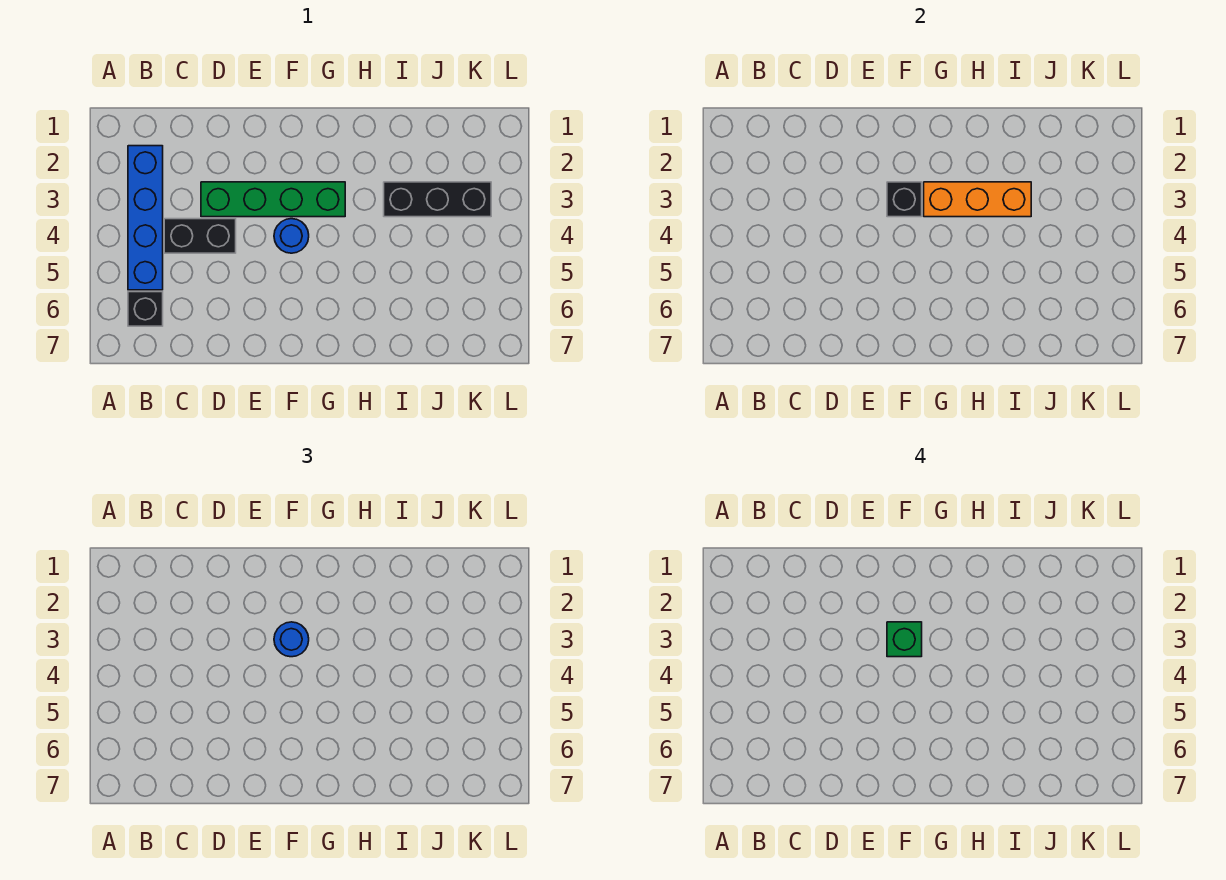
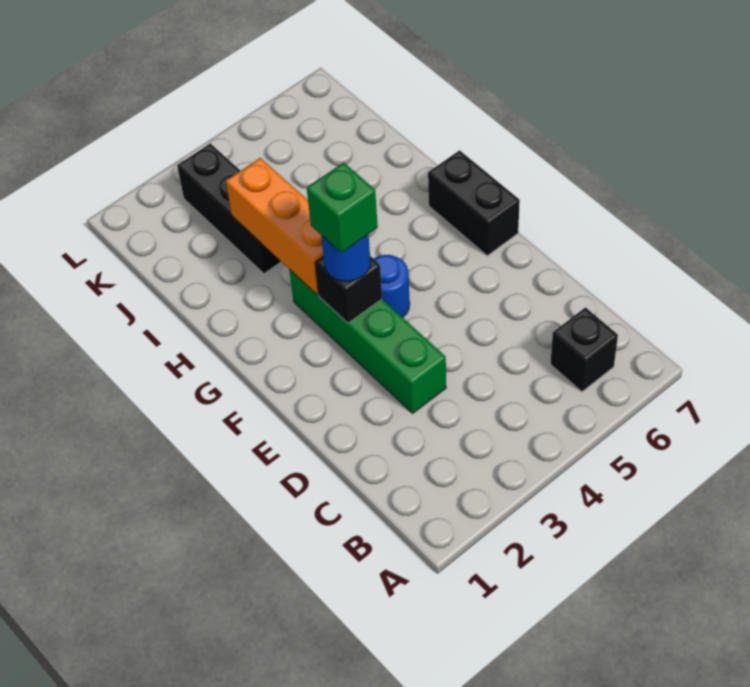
blue 1x4 brick [128,146,163,290] -> none
black 1x2 brick [164,219,236,253] -> black 1x2 brick moved to [428,150,520,256]

